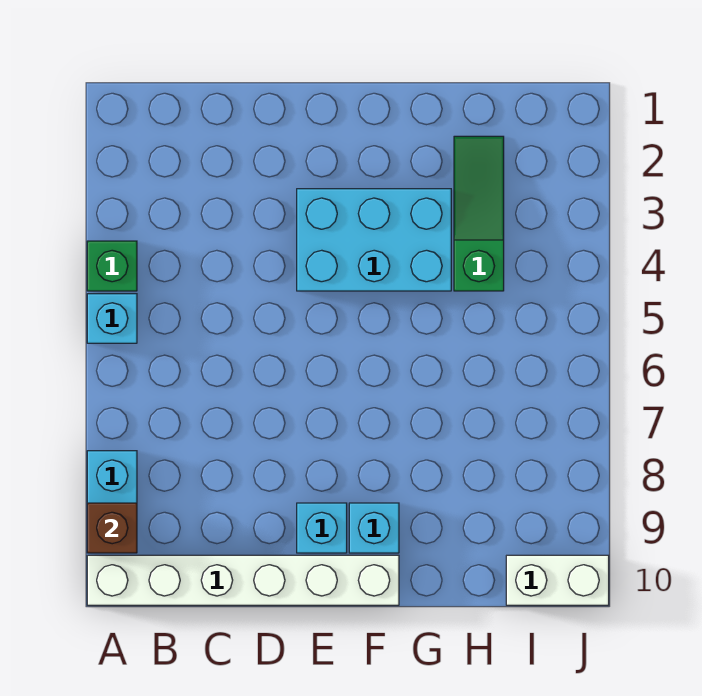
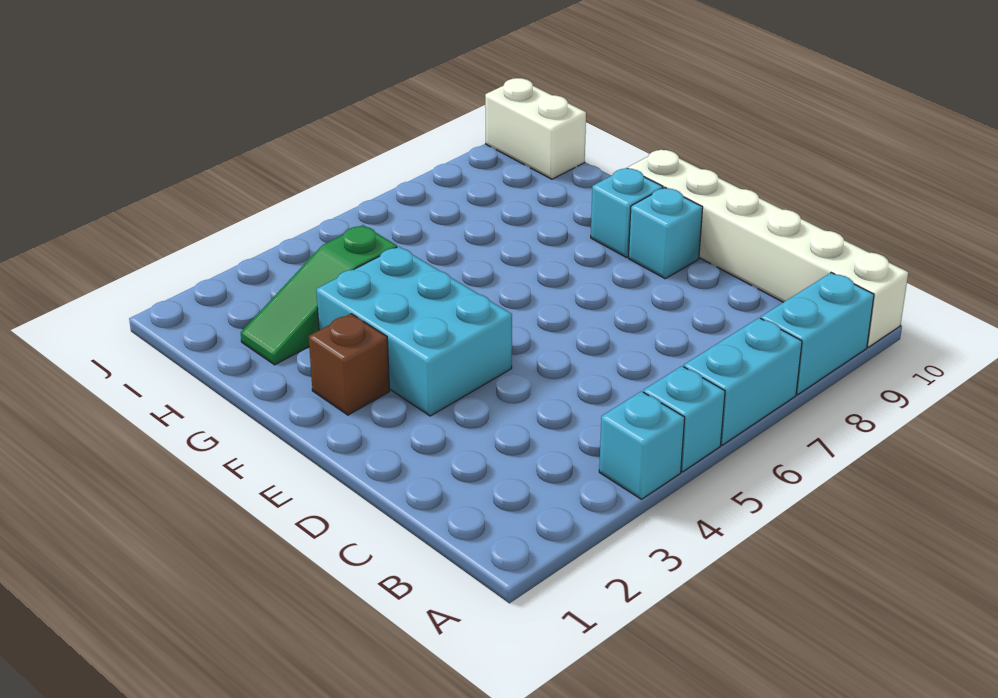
green 1x1 brick [87,241,137,291] -> cyan 1x1 brick [599,391,685,499]
none -> cyan 1x2 brick [684,318,802,445]
brown 1x1 brick [87,503,137,553] -> brown 1x1 brick moved to [309,314,390,415]

